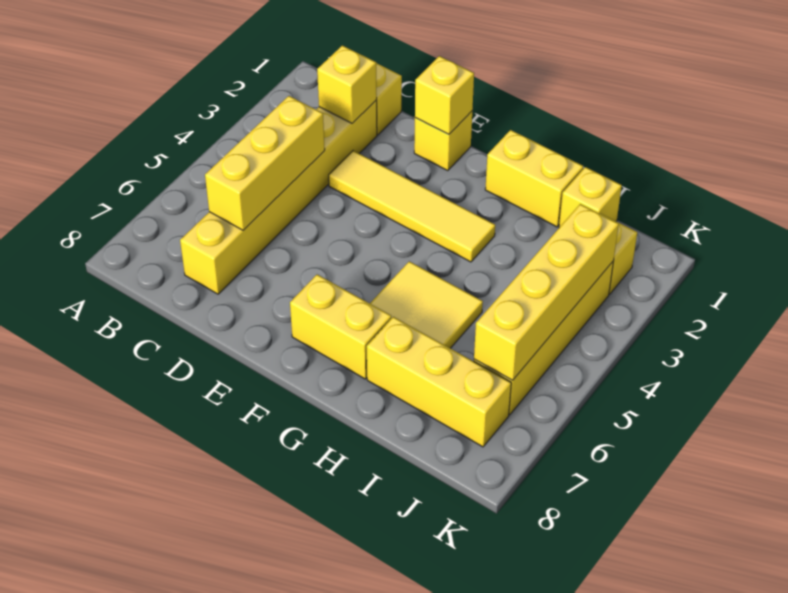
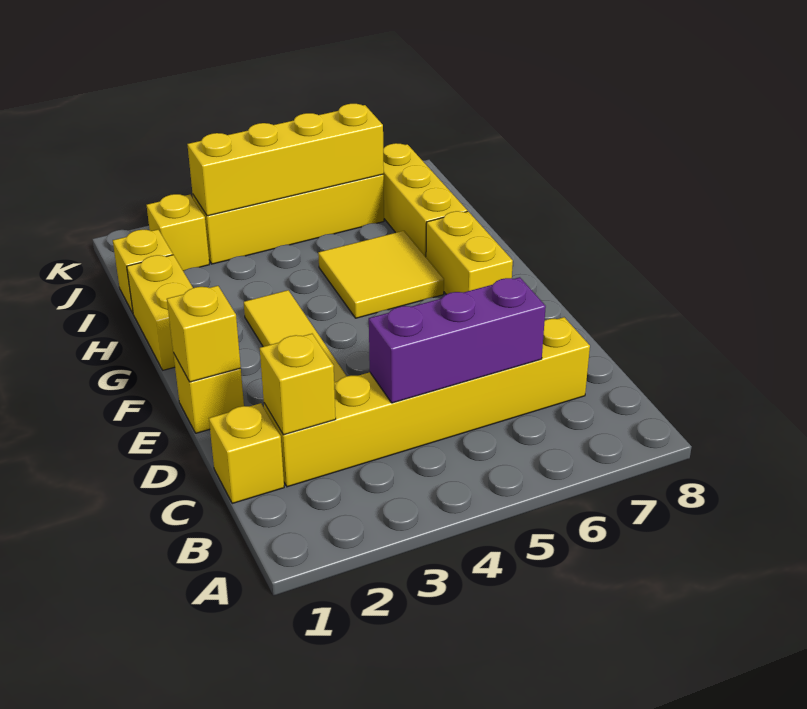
yellow 1x3 brick [205,96,325,230] -> purple 1x3 brick [369,277,546,403]

